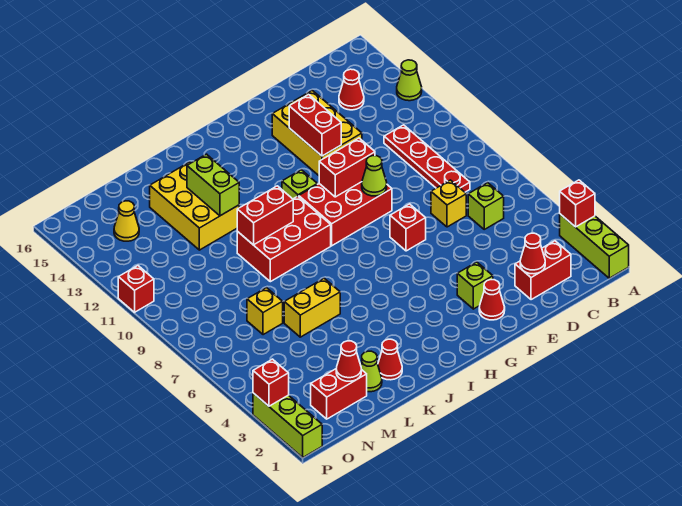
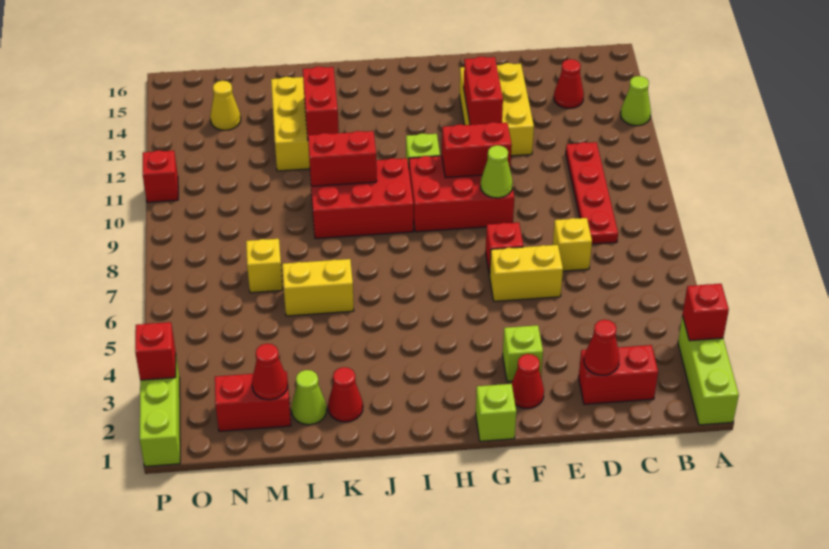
lime 1x1 brick [468,183,504,229] -> lime 1x1 brick moved to [476,384,516,441]
none -> yellow 1x2 brick [490,245,563,301]
lime 1x2 brick [187,154,239,216] -> red 1x2 brick [303,66,339,137]

